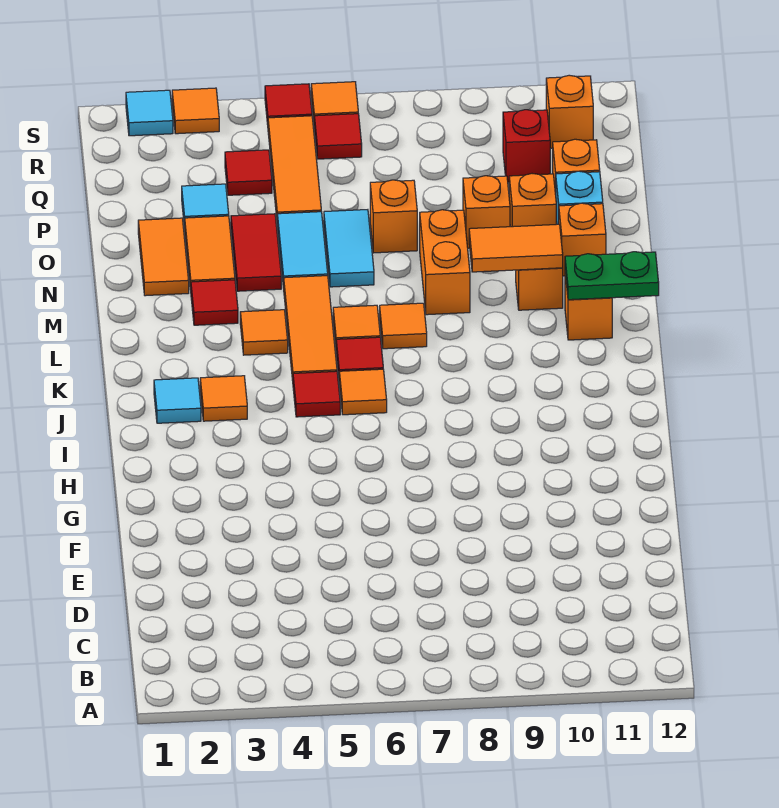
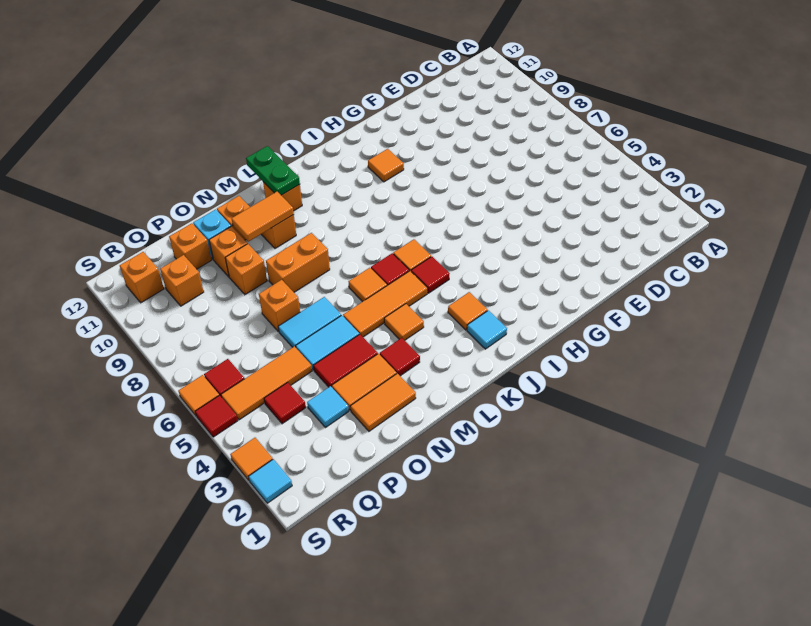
orange 1x1 tile [380,303,427,349] -> orange 1x1 tile moved to [368,149,404,182]
orange 1x2 tile [469,224,563,272] -> orange 1x2 tile turned to [232,192,294,242]
red 1x1 brick [503,110,550,182] -> orange 1x1 brick [160,255,204,306]

